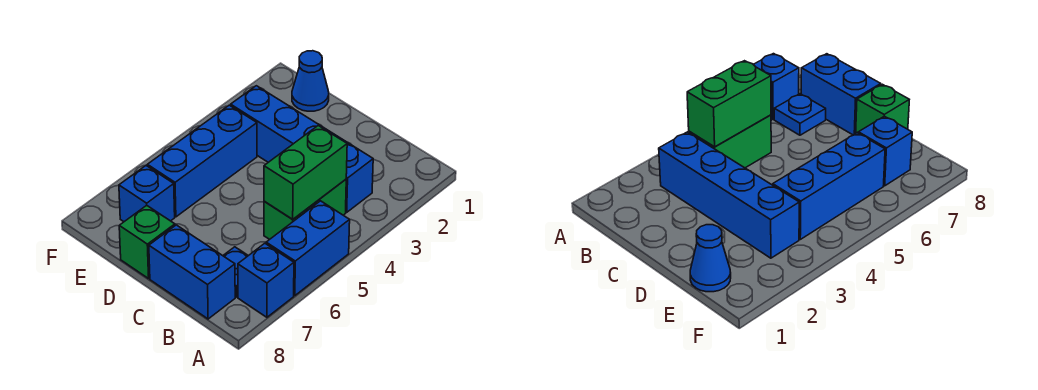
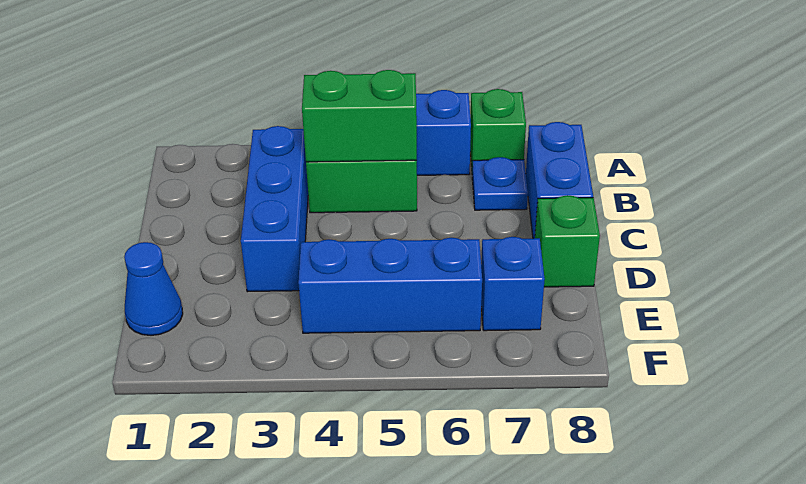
blue 1x1 brick [238,243,294,317] -> green 1x1 brick [470,89,526,167]
blue 1x4 brick [231,86,373,212] -> blue 1x3 brick [241,126,308,292]

